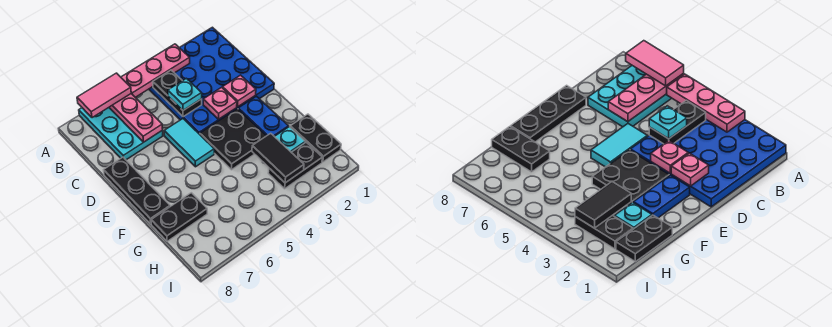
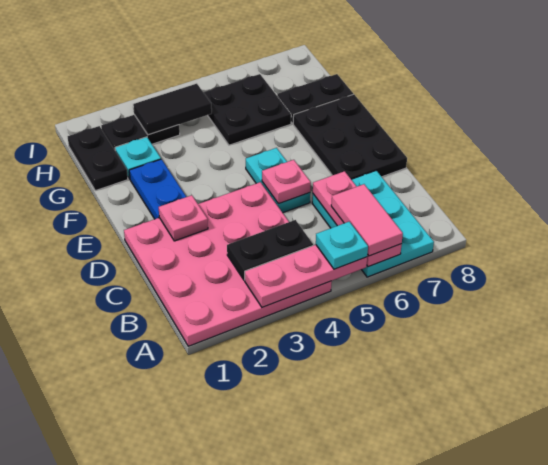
blue 4x4 plate [149,27,274,134] -> pink 4x4 plate [124,182,332,346]
pink 1x2 tile [77,73,131,118] -> pink 1x2 tile turned to [331,184,403,256]
black 1x2 plate [153,70,202,117] -> black 1x2 plate turned to [227,220,313,280]
cyan 1x1 plate [168,78,202,110] -> cyan 1x1 plate moved to [316,222,368,269]
pink 1x1 plate [203,87,237,120] -> pink 1x1 plate moved to [262,160,311,204]
cyan 1x2 tile [164,119,214,167] -> cyan 1x2 plate [246,148,310,213]
black 1x3 plate [104,157,170,224] -> black 2x3 plate [293,94,407,179]
black 2x2 plate [200,109,266,170] -> black 2x2 plate moved to [203,74,291,145]
black 1x2 tile [252,133,304,183] -> black 1x2 tile turned to [133,84,212,135]

